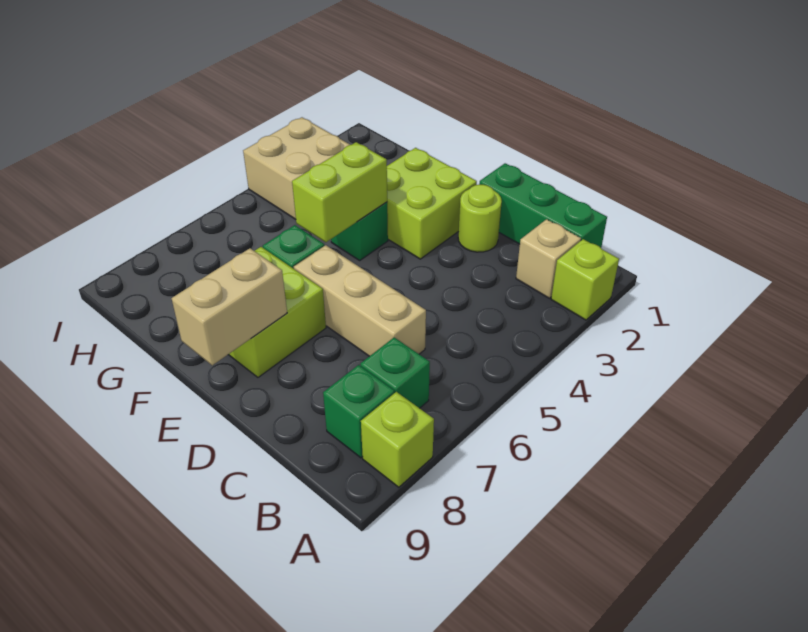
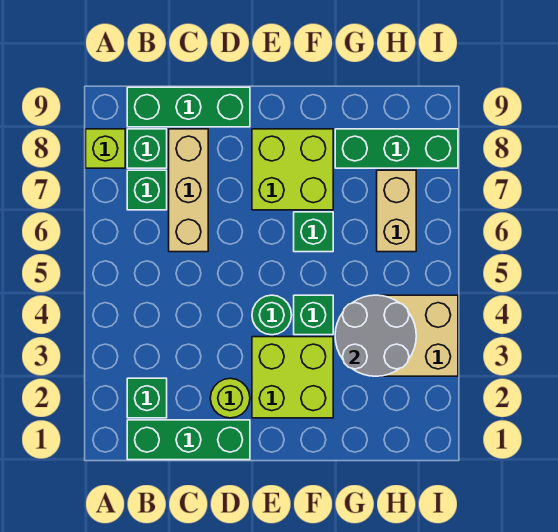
lime 1x1 brick [551,239,619,320] -> none
tan 1x1 brick [516,219,581,298] -> green 1x1 brick [127,378,167,418]
none -> green 1x3 brick [127,87,250,127]
tan 1x3 brick [294,245,426,356] -> tan 1x3 brick turned to [169,129,208,252]
none -> green 1x1 round brick [252,295,292,335]
tan 1x2 brick [172,248,287,365] -> tan 1x2 brick moved to [377,170,416,252]
lime 1x2 brick [292,142,387,242] -> none
none -> grey 2x2 round brick [335,295,416,376]
none -> green 1x3 brick [335,129,458,168]

